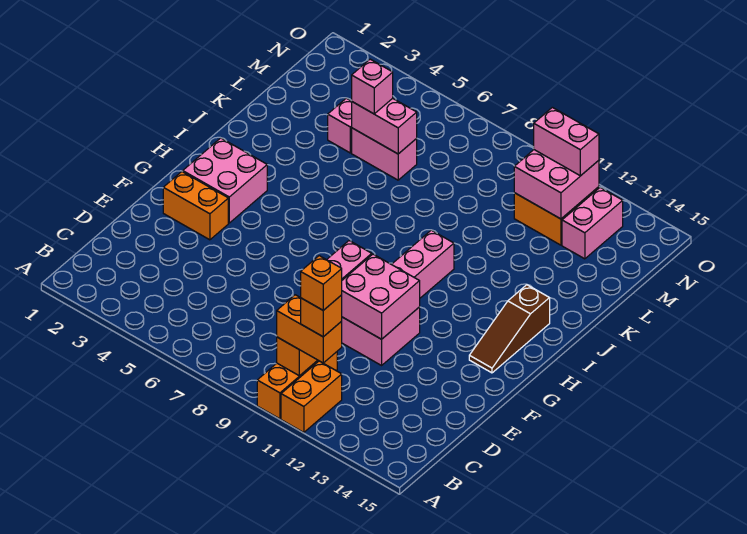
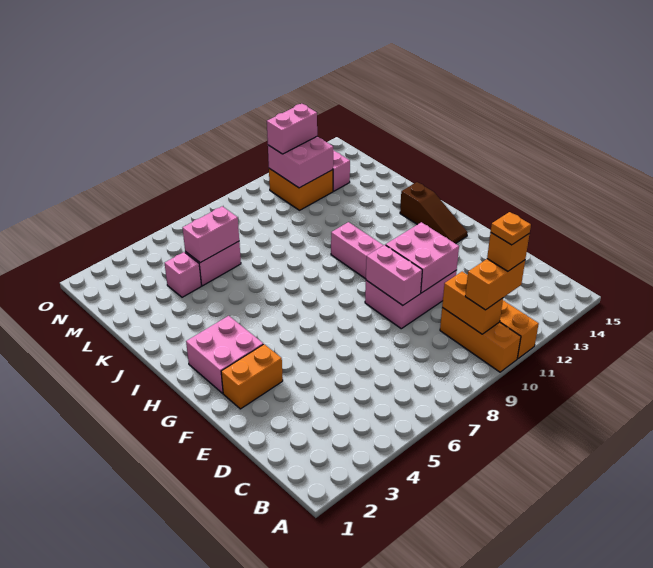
orange 1x1 brick [301,256,342,310] -> orange 1x1 plate [491,212,531,245]
pink 1x1 brick [352,59,393,114] -> none

